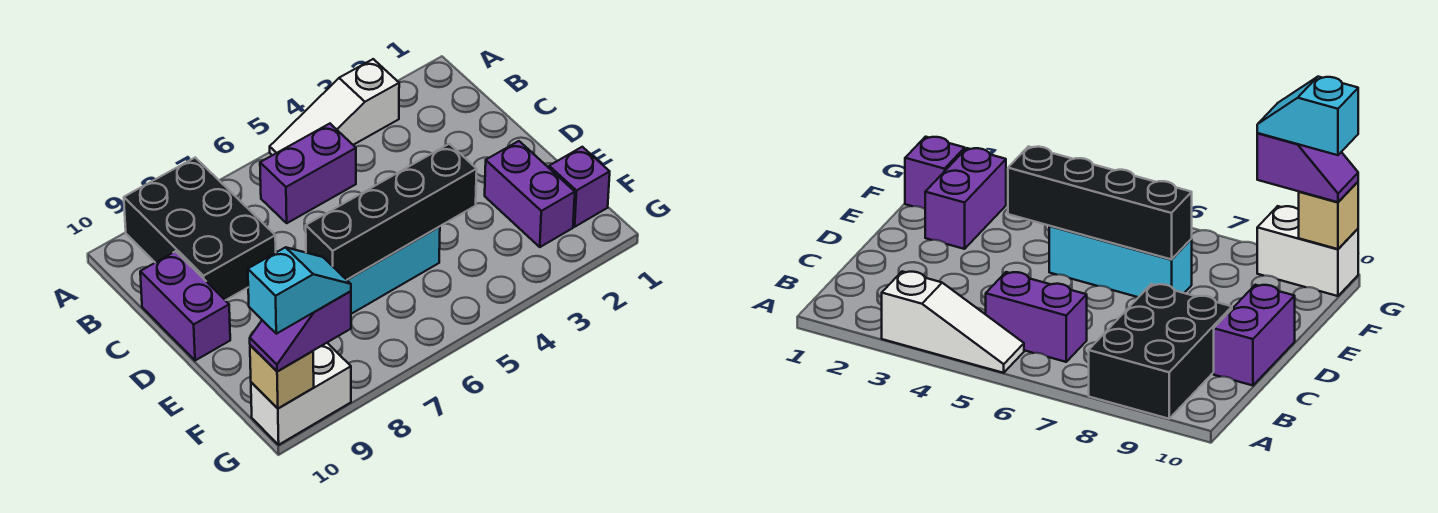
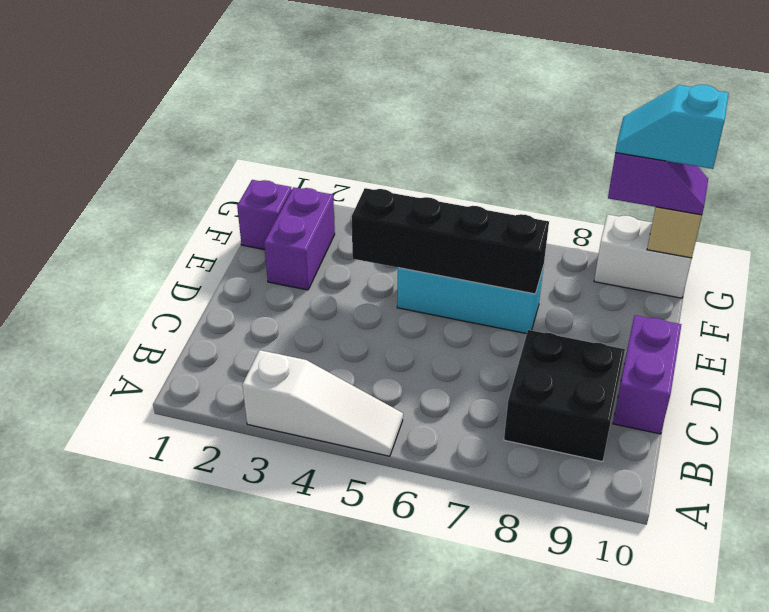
black 2x3 brick [124,158,276,300] -> black 2x2 brick [504,330,625,462]
purple 1x2 brick [260,124,356,223] -> none

